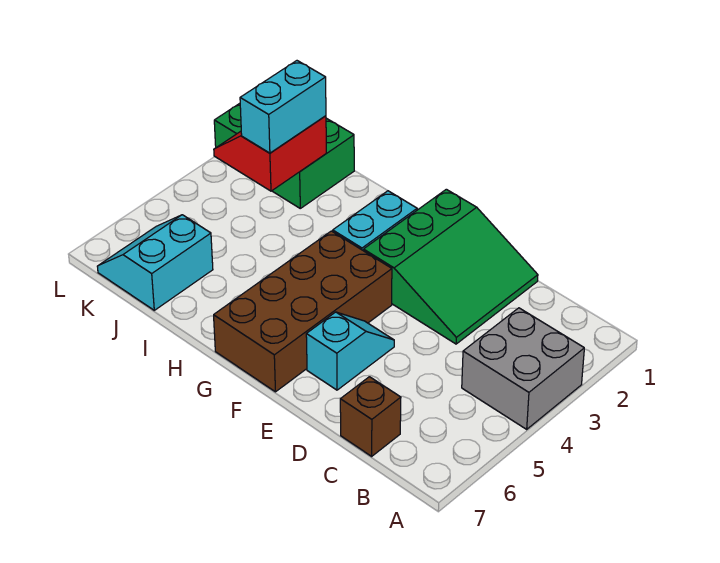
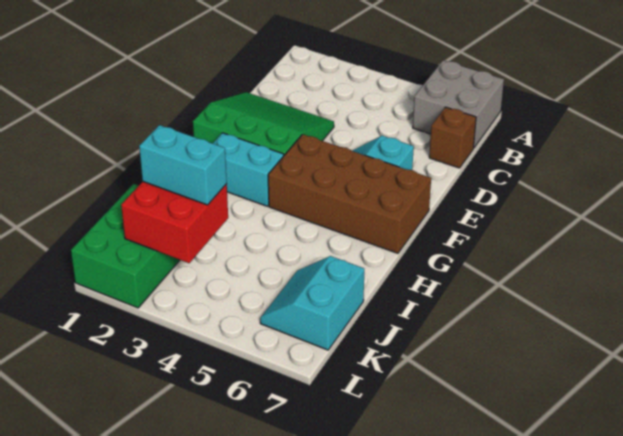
grey 2x2 brick [462,308,584,429] -> grey 2x2 brick moved to [413,60,504,148]
red 2x2 slope [214,116,326,191] -> red 2x2 brick [121,182,228,263]
cyan 2x2 slope [97,215,213,310] -> cyan 2x2 slope turned to [260,256,364,350]

